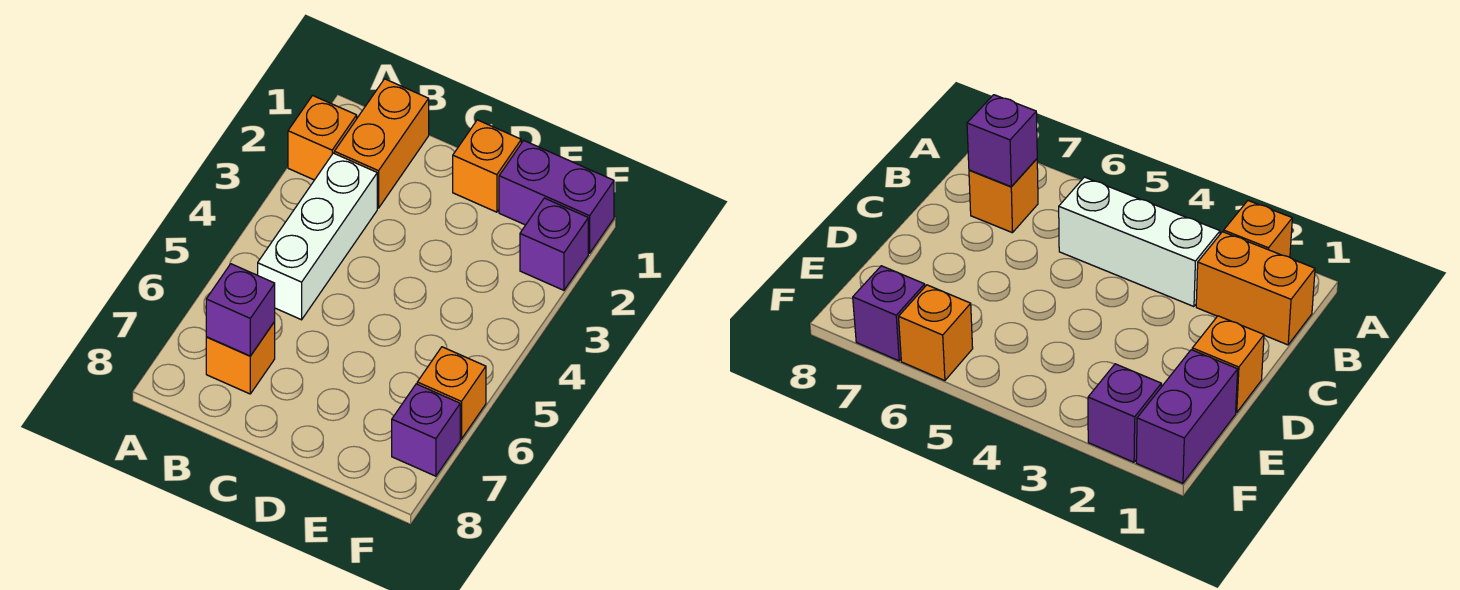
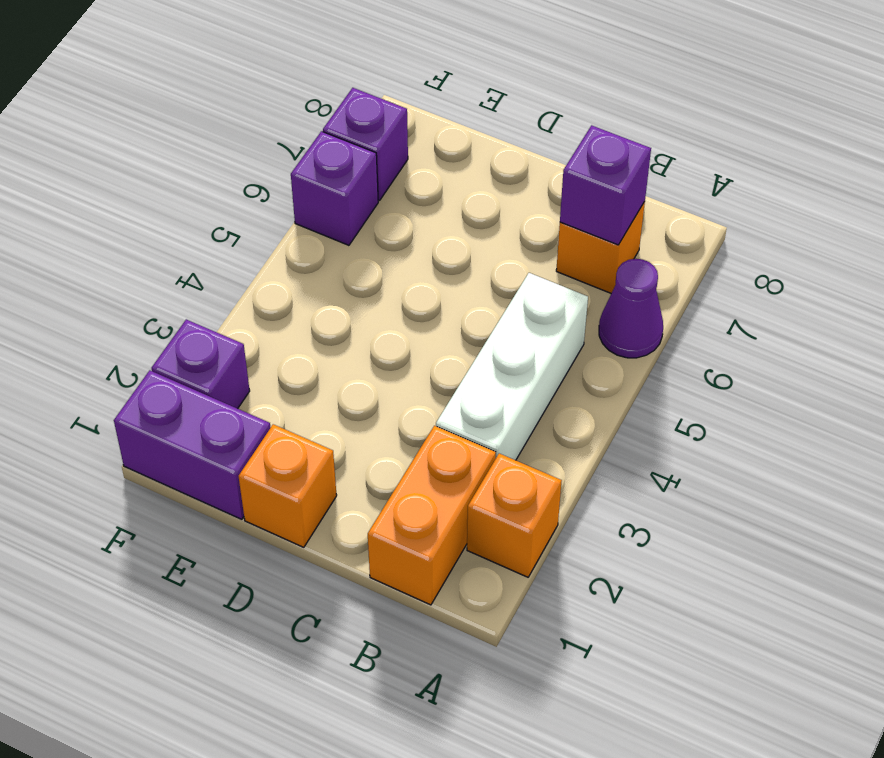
none -> purple 1x1 cone [599,259,663,358]
orange 1x1 brick [417,347,486,439] -> purple 1x1 brick [291,131,378,245]

